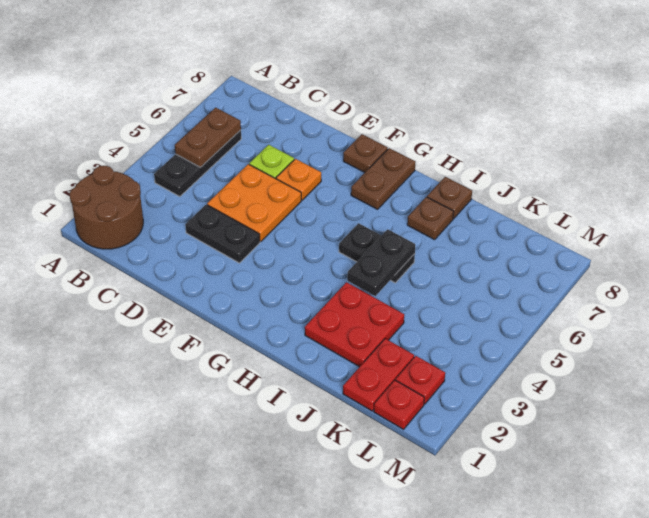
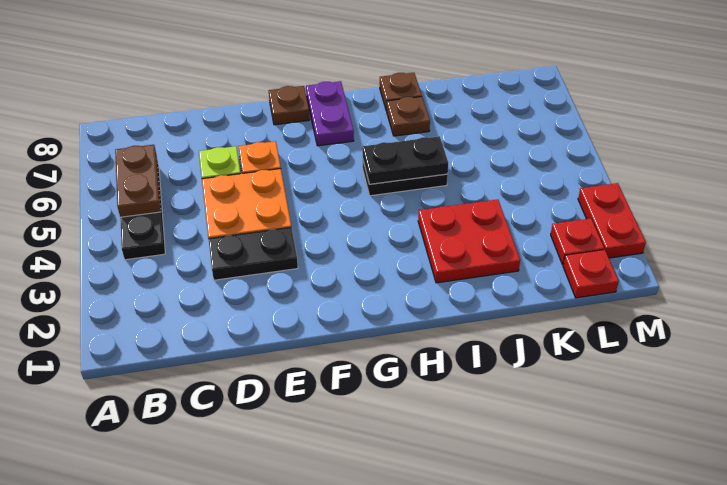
brown 2x2 round brick [70,166,143,249] -> none
brown 1x2 plate [351,148,415,209] -> purple 1x2 plate [306,81,354,146]
black 1x2 plate [347,229,415,296] -> black 1x2 plate turned to [362,136,448,184]
red 1x2 plate [343,339,414,411] -> red 1x2 plate moved to [578,183,646,258]

